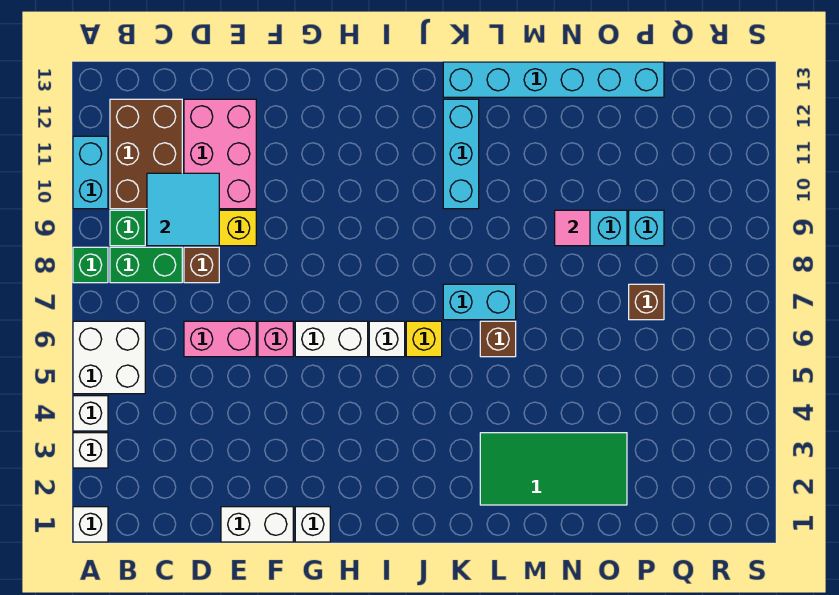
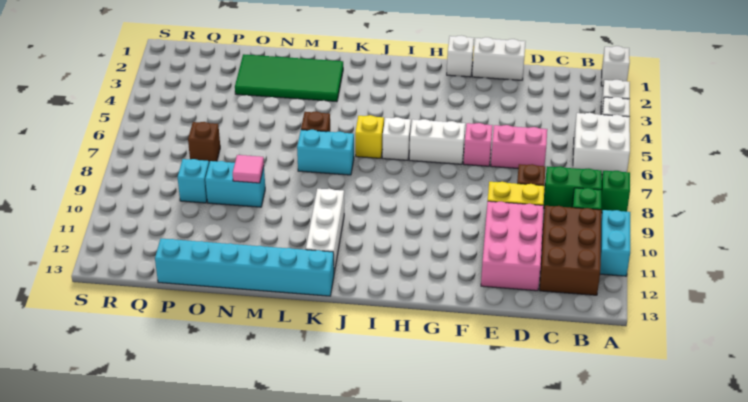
cyan 2x2 tile [147,173,219,246] -> none
cyan 1x3 brick [443,99,479,209] -> white 1x3 brick [306,189,344,273]

